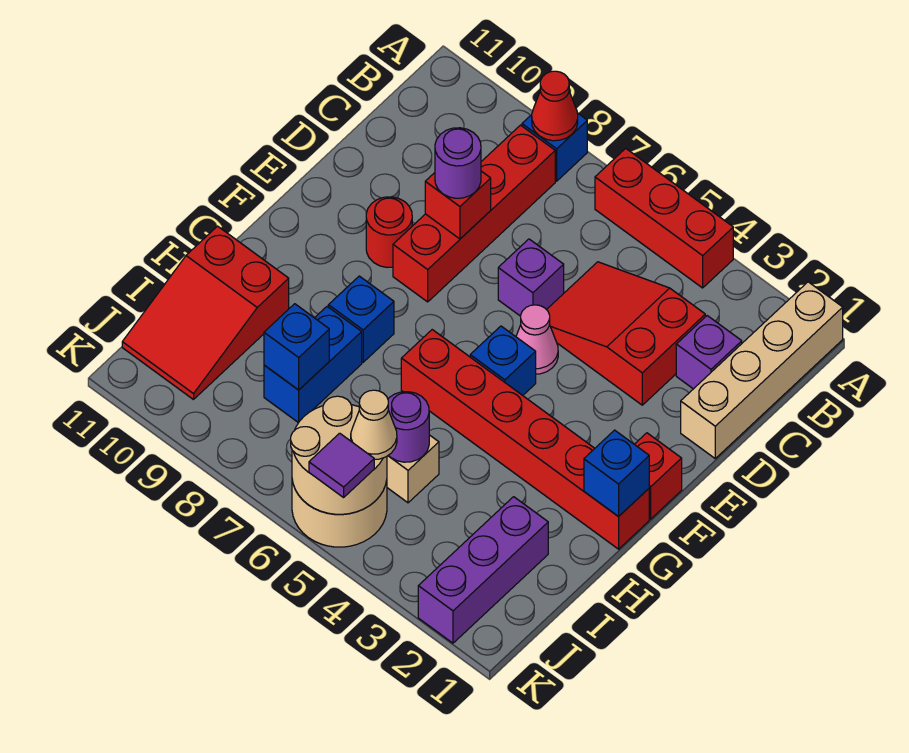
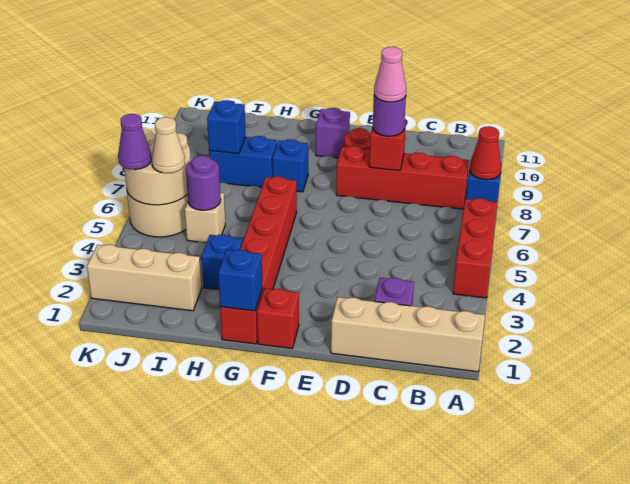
red 2x3 slope [547,262,705,405] -> none
purple 1x1 brick [498,239,564,316] -> purple 1x1 brick moved to [316,108,350,158]
pink 1x1 cone [516,305,558,374] -> pink 1x1 cone moved to [374,47,406,102]
blue 1x1 brick [470,326,536,395] -> blue 1x1 brick moved to [202,235,243,290]
red 2x3 slope [122,226,289,400] -> none
purple 1x3 brick [418,497,548,643] -> tan 1x3 brick [87,245,202,311]
purple 1x1 tile [309,433,374,497] -> purple 1x1 cone [118,114,152,170]

